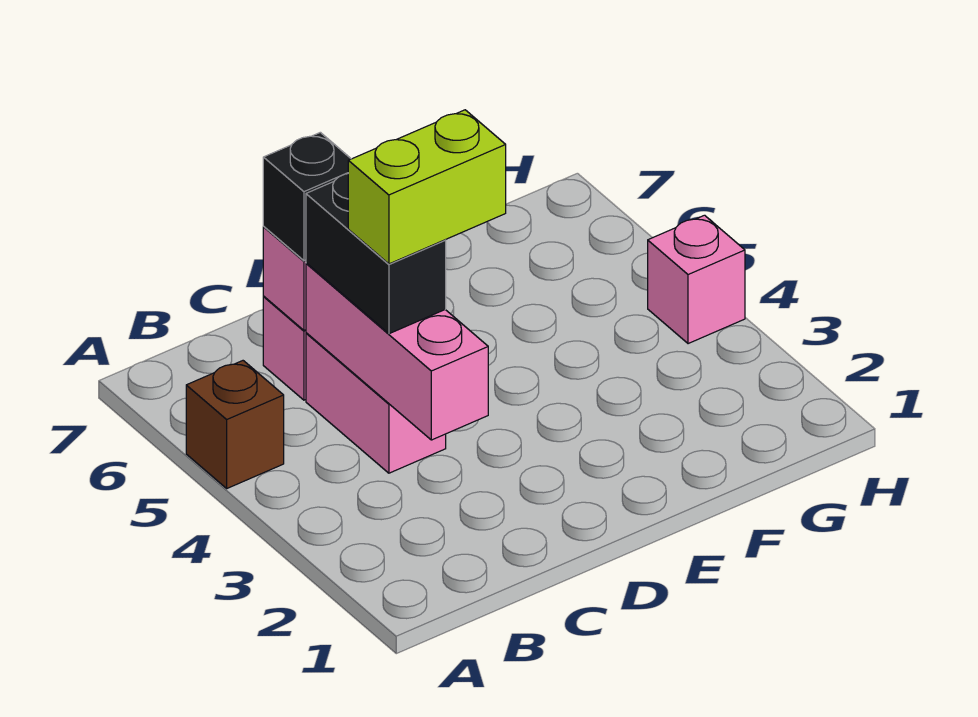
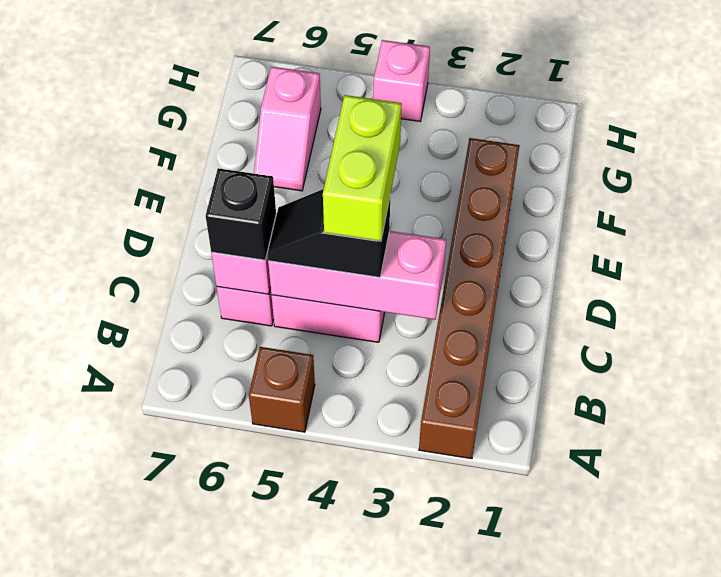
none -> brown 1x6 brick [419,138,520,459]
black 1x2 brick [306,174,446,334] -> black 1x2 slope [268,189,390,277]
none -> pink 1x2 slope [254,67,321,191]

